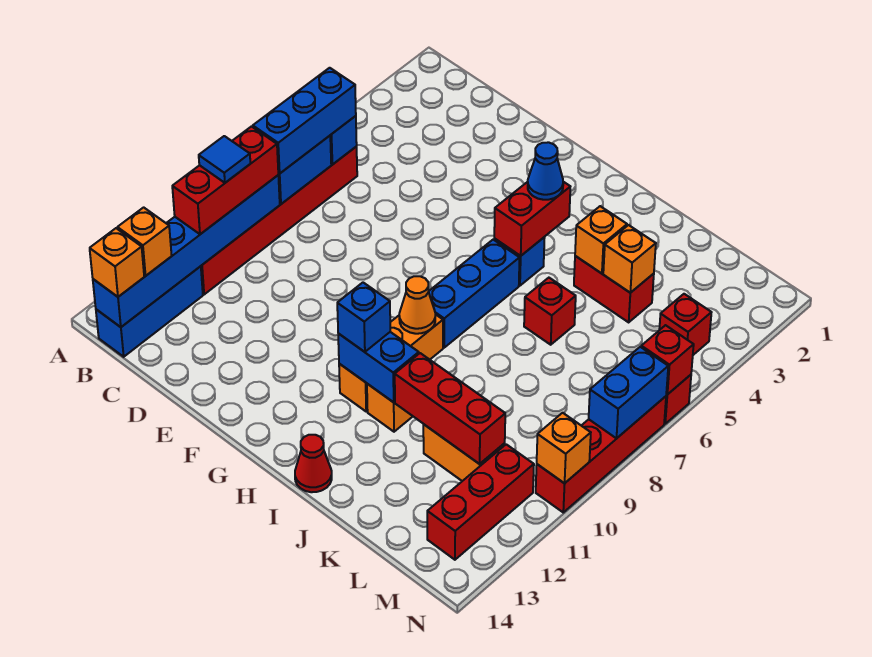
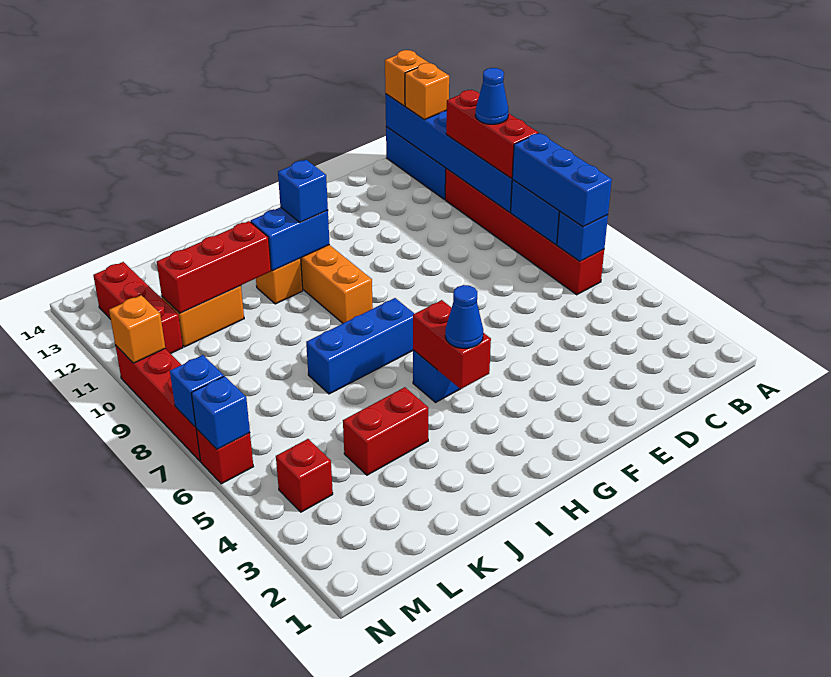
blue 1x1 tile [199,136,250,183] -> blue 1x1 cone [475,68,508,124]
blue 1x3 brick [428,240,519,348] -> blue 1x3 brick turned to [306,298,414,394]
orange 1x1 cone [399,276,435,334] -> none
red 1x1 cone [295,435,332,492] -> none
orange 1x1 brick [575,206,627,273] -> none
red 1x1 brick [524,278,576,345] -> none
orange 1x1 brick [603,225,656,293] -> none
red 1x1 brick [641,325,694,395] -> blue 1x1 brick [191,376,250,449]
blue 1x2 brick [589,347,668,438] -> blue 1x1 brick [170,355,224,427]

